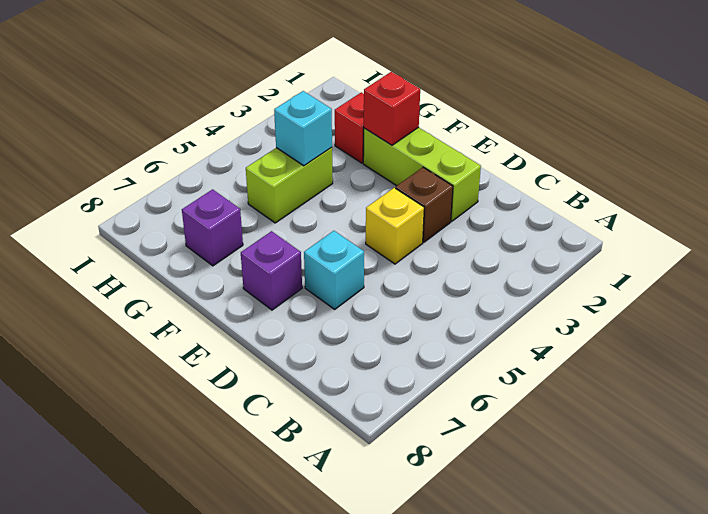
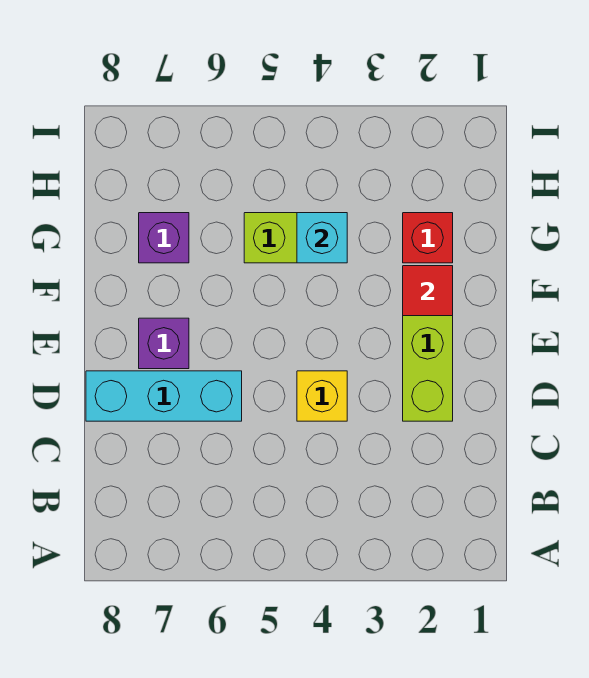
brown 1x1 brick [396,167,453,242] -> none
cyan 1x1 brick [304,231,364,309] -> cyan 1x3 brick [86,371,242,421]
red 1x1 brick [364,72,420,145] -> red 1x1 tile [403,266,453,316]

